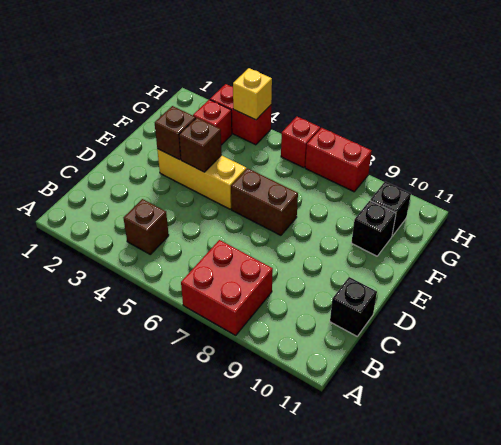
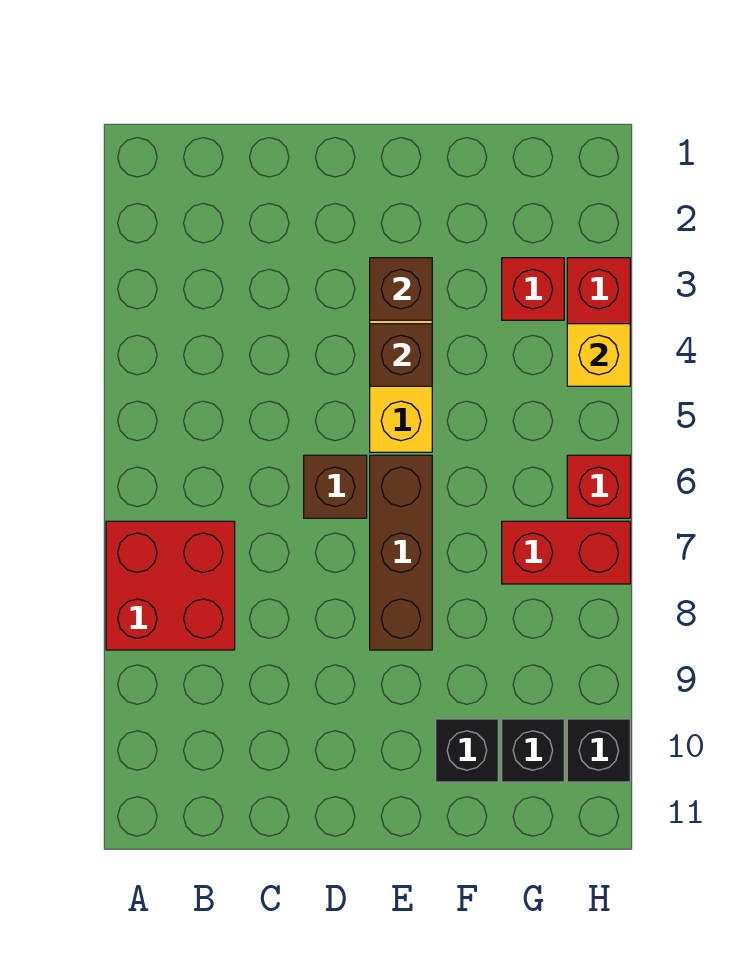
brown 1x1 brick [124,199,169,254] -> brown 1x1 brick moved to [304,455,367,518]
black 1x1 brick [330,277,377,336] -> black 1x1 brick moved to [567,719,630,782]
brown 1x2 brick [231,168,298,235] -> brown 1x3 brick [370,455,432,650]
red 1x2 brick [305,128,372,192] -> red 1x2 brick turned to [502,521,630,584]

